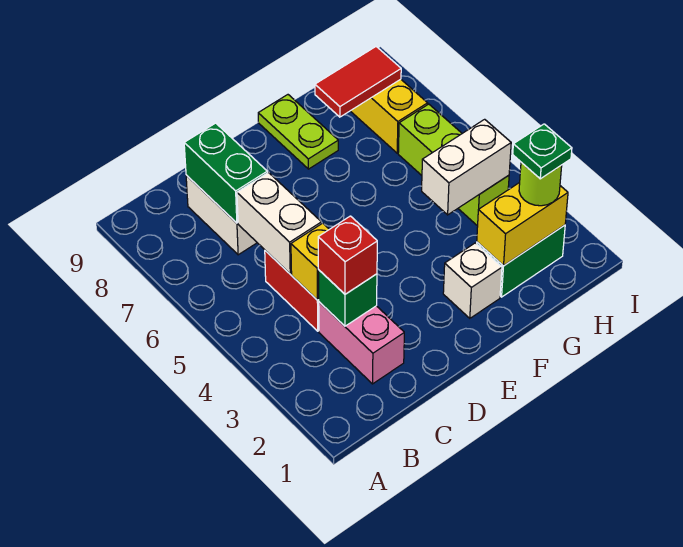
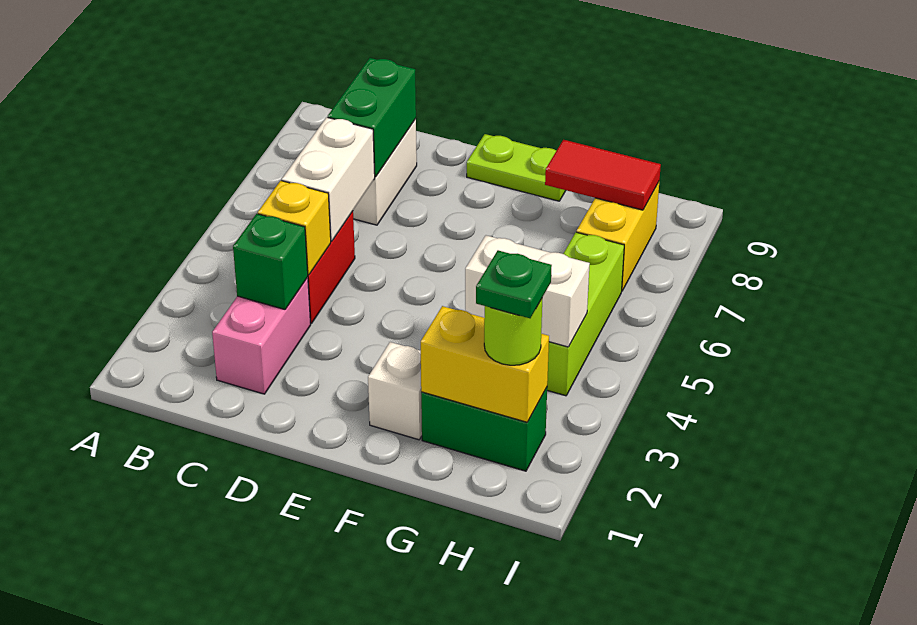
red 1x1 brick [318,216,377,294] -> none
lime 1x2 plate [258,95,338,169] -> lime 1x2 plate turned to [467,134,566,201]

